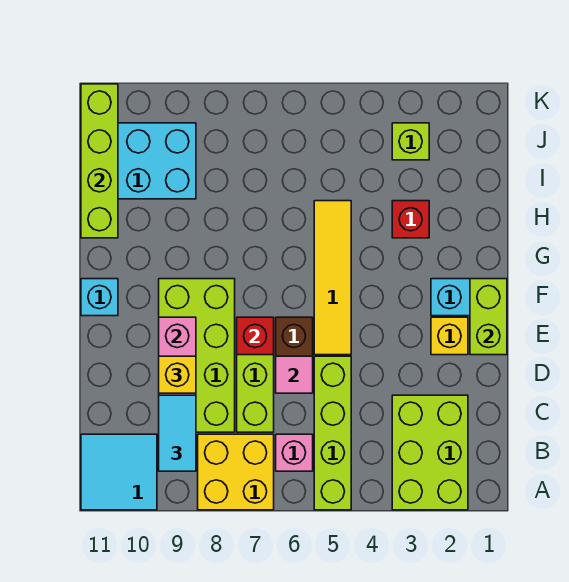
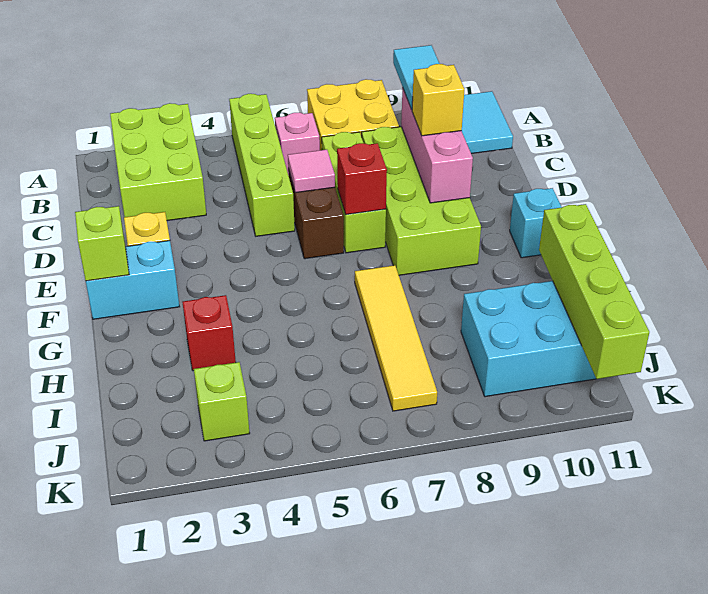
lime 1x2 brick [470,279,507,355] -> lime 1x1 brick [75,206,129,281]
yellow 1x4 tile [314,201,351,355] -> yellow 1x4 tile moved to [355,265,437,411]

